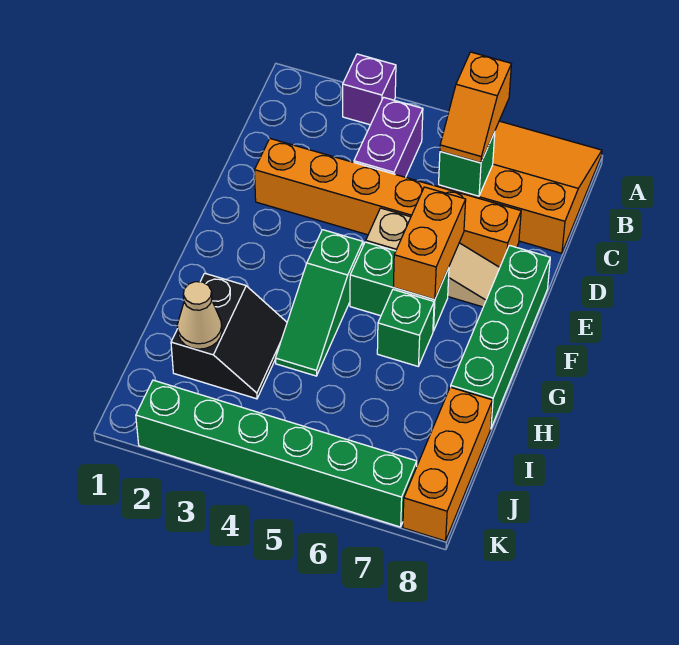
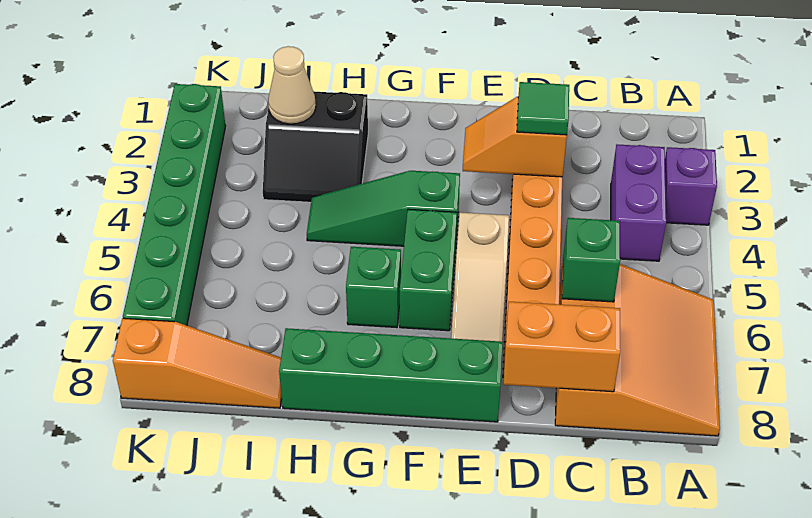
purple 1x2 brick [354,97,423,177] -> purple 1x2 brick turned to [611,144,666,261]
orange 1x2 slope [440,52,511,163] -> orange 1x2 slope moved to [463,97,567,177]
none -> green 1x1 tile [517,82,569,135]
orange 1x2 brick [393,187,466,300] -> orange 1x2 brick moved to [503,302,620,392]
orange 1x3 brick [403,387,492,541] -> orange 1x3 slope [113,318,282,408]

